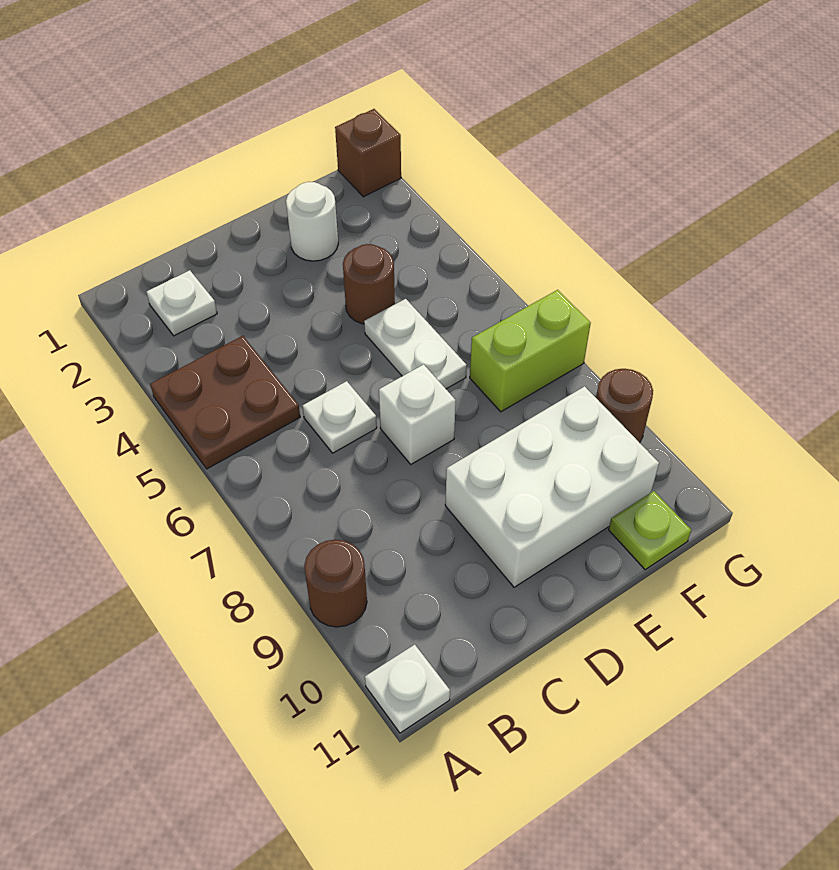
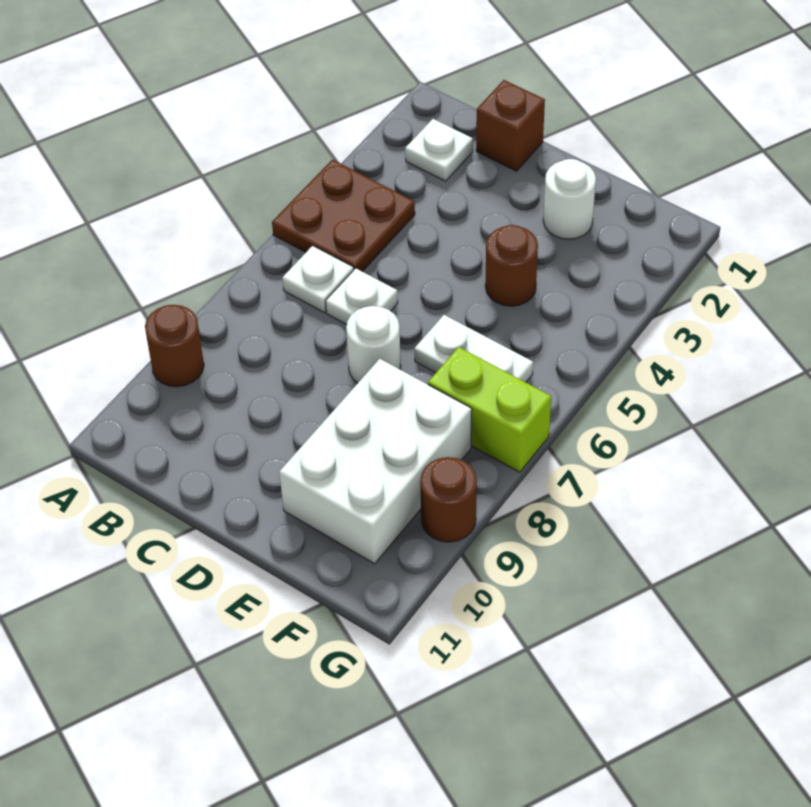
white 1x1 plate [365,644,450,733] -> white 1x1 plate moved to [282,246,354,312]
white 1x1 brick [379,364,456,464] -> white 1x1 round brick [346,306,401,383]
white 2x3 brick [445,386,659,587] -> white 2x3 brick turned to [279,359,472,564]
white 1x2 plate [364,299,467,389] -> white 1x2 plate turned to [414,315,533,382]
lime 1x1 plate [609,491,691,570] -> none
brown 1x1 brick [335,109,401,197] -> brown 1x1 brick moved to [476,80,545,171]

